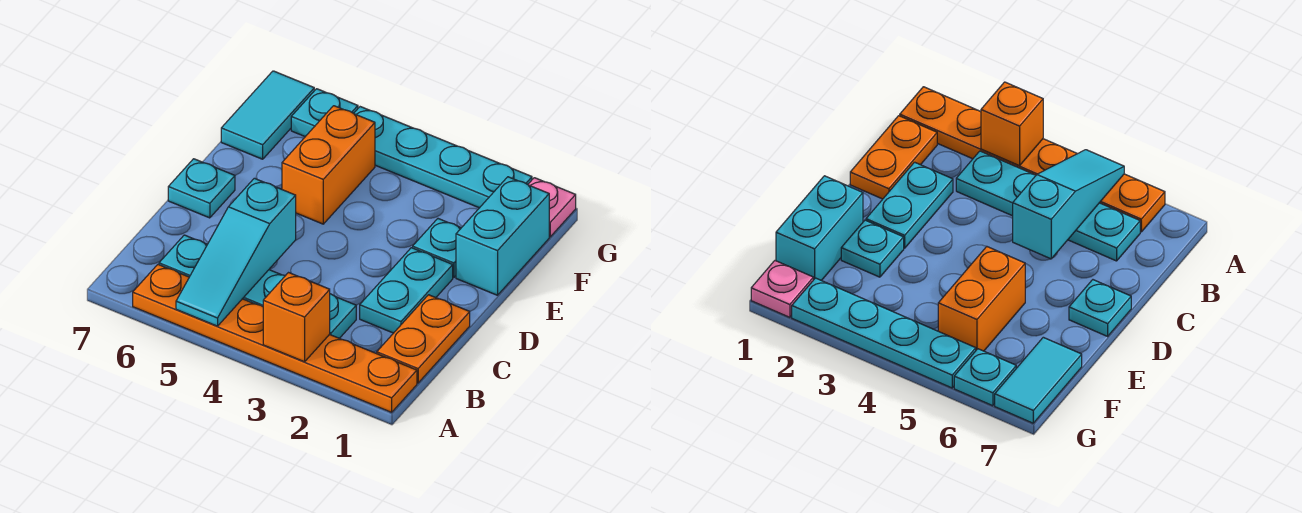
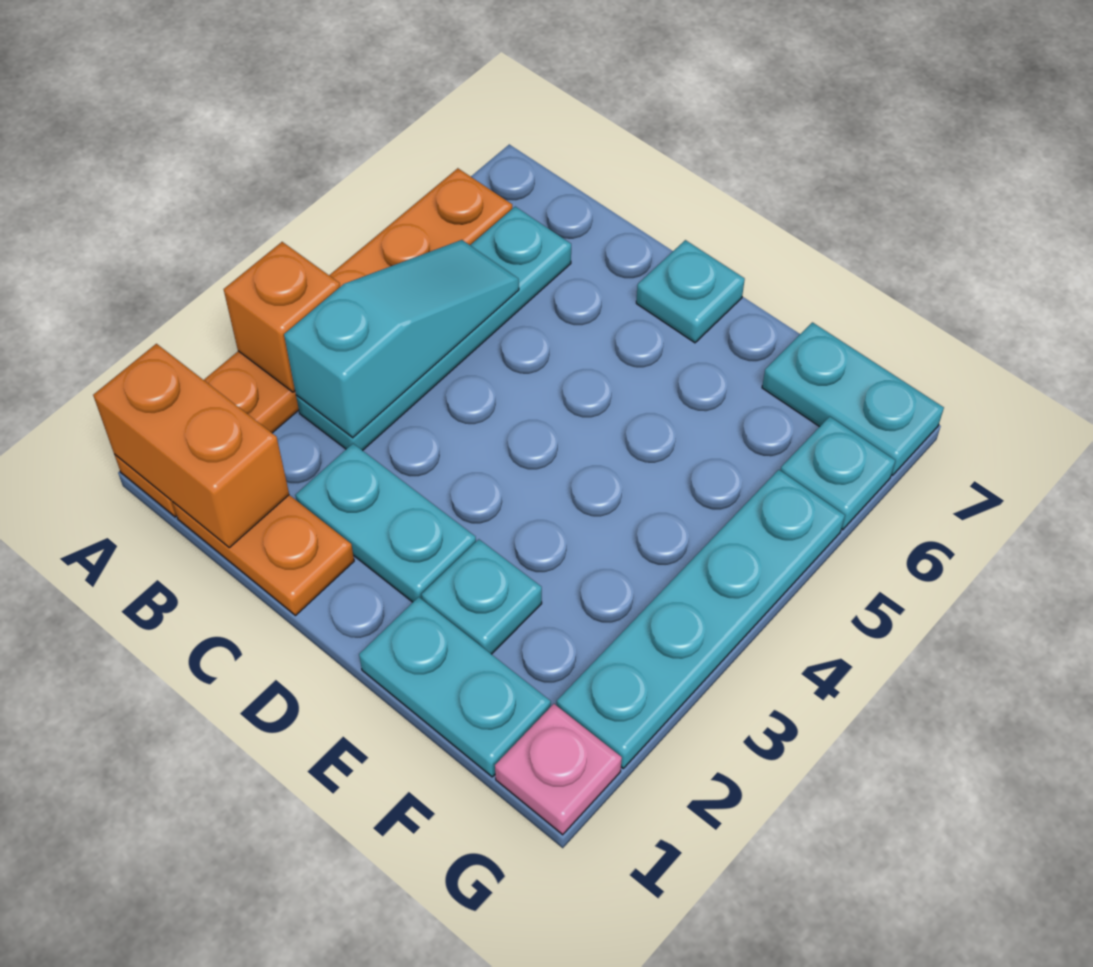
cyan 1x3 slope [176,178,296,326] -> cyan 1x3 slope turned to [284,240,519,438]
cyan 1x2 brick [456,177,549,295] -> cyan 1x2 plate [359,597,551,777]
orange 1x2 brick [282,106,375,224] -> orange 1x2 brick moved to [93,344,289,548]
cyan 1x2 tile [221,71,314,159] -> cyan 1x2 plate [762,322,944,475]

